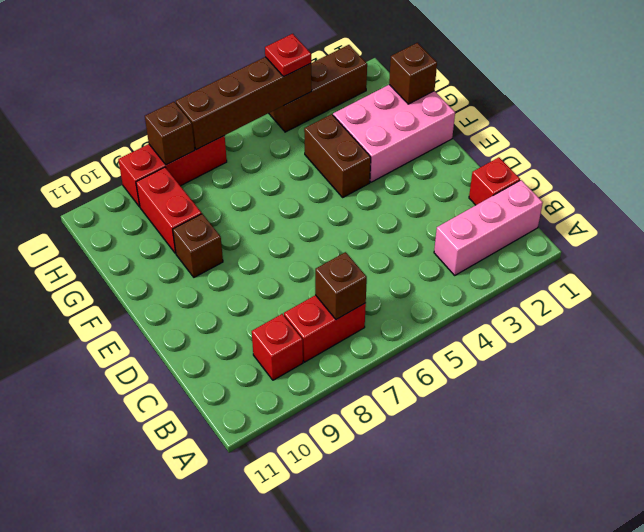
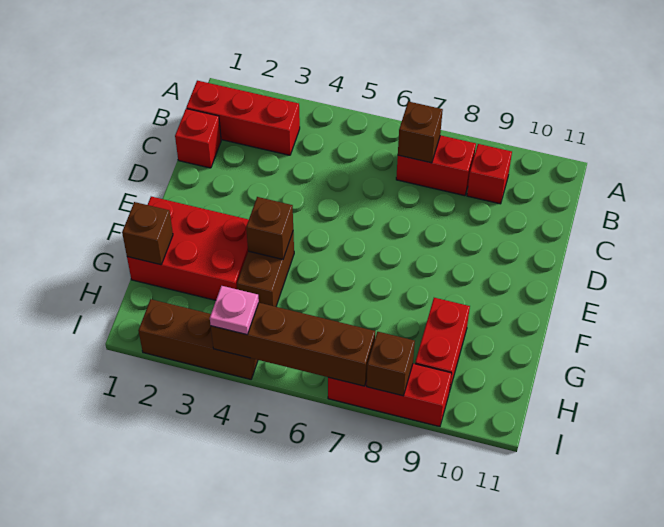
pink 1x3 brick [434,180,543,275] -> red 1x3 brick [186,81,300,155]
pink 2x3 brick [333,85,455,182] -> red 2x3 brick [127,197,249,300]
brown 1x1 brick [173,214,223,277] -> brown 1x1 brick moved to [246,197,293,259]
red 1x1 plate [265,34,311,77] -> pink 1x1 plate [210,286,259,335]

